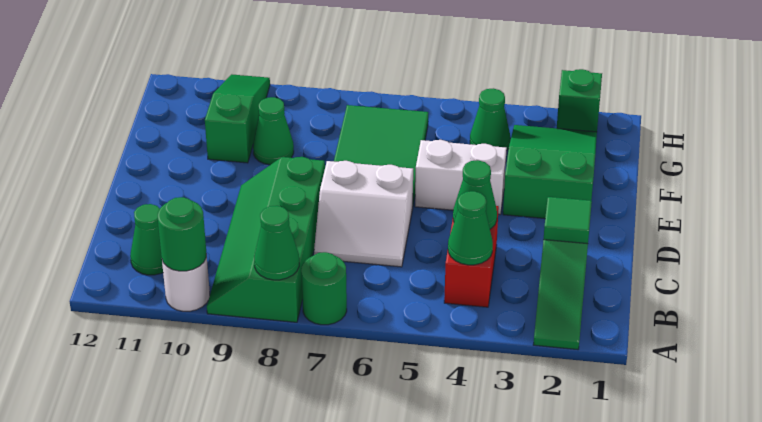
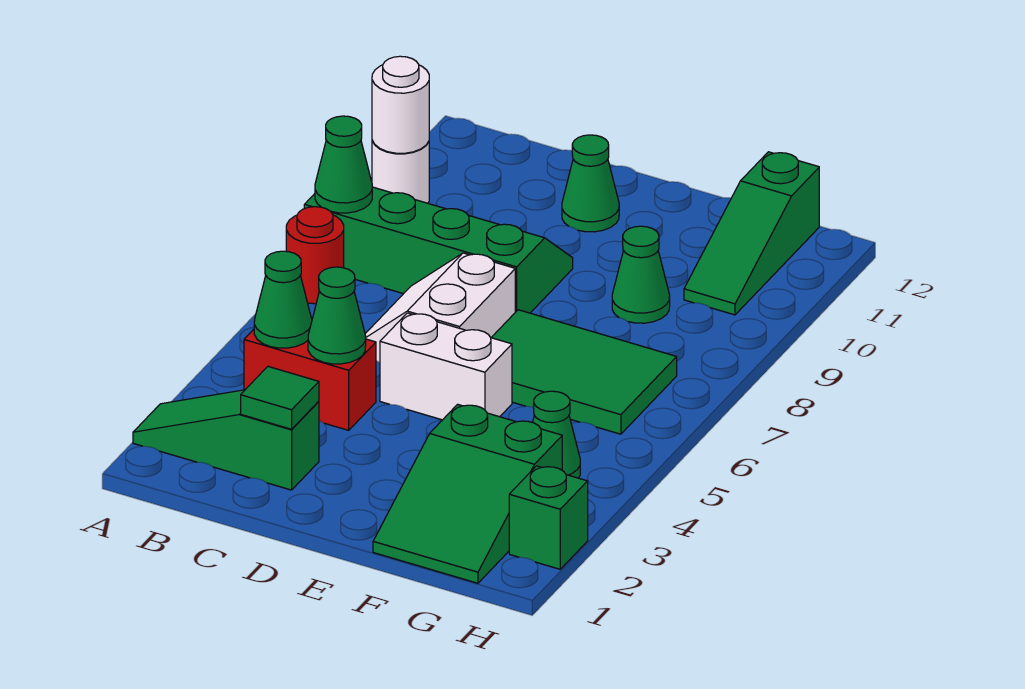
green 1x1 round brick [301,252,347,325] -> red 1x1 round brick [286,207,344,304]
green 1x1 round brick [158,197,206,271] -> white 1x1 round brick [372,56,429,153]
green 1x1 cone [130,204,163,275] -> green 1x1 cone moved to [562,135,619,232]
green 2x3 slope [503,125,597,219] -> green 2x3 slope turned to [373,404,562,583]
white 1x2 brick [415,140,507,214] -> white 1x2 brick turned to [380,313,512,420]
green 1x3 slope [205,74,270,163] -> green 1x3 slope turned to [684,152,819,315]

